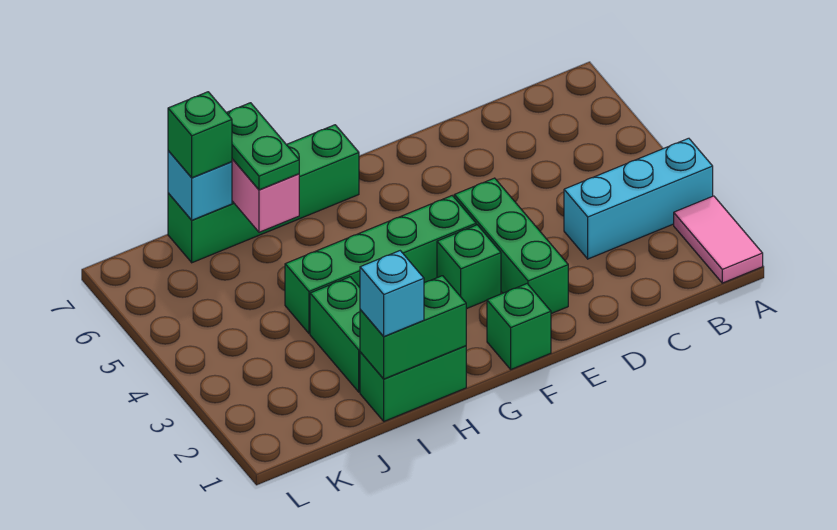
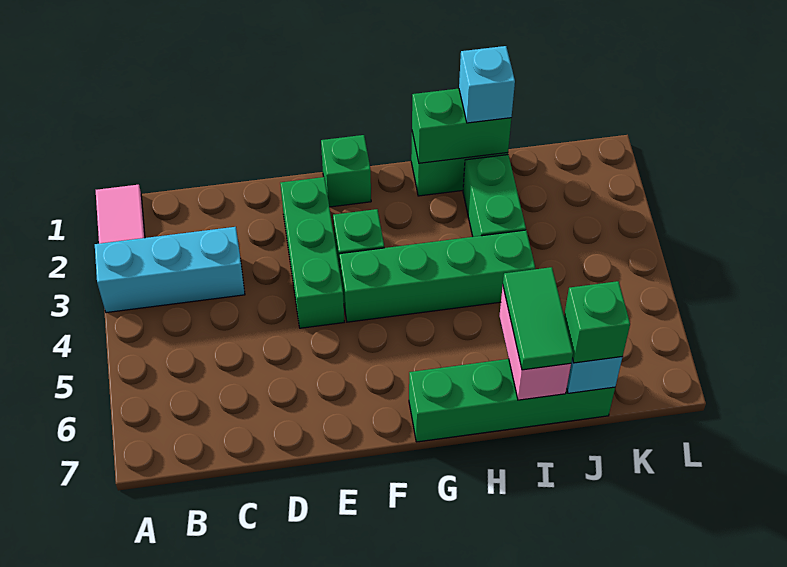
green 1x2 plate [226,103,299,190] -> green 1x2 tile [503,267,573,370]

